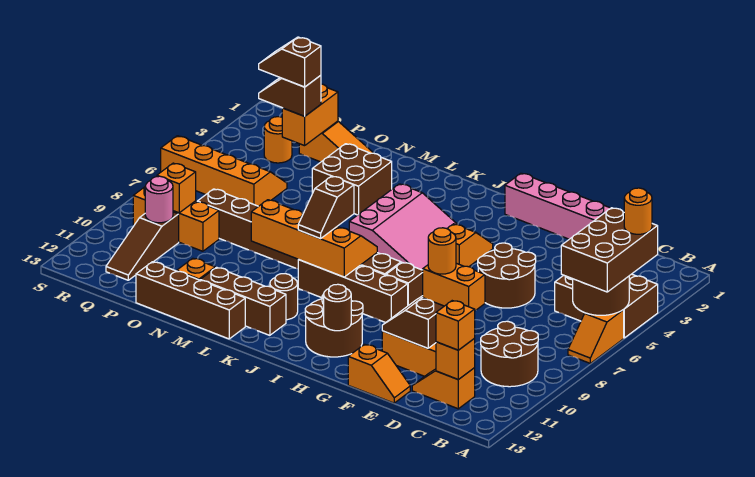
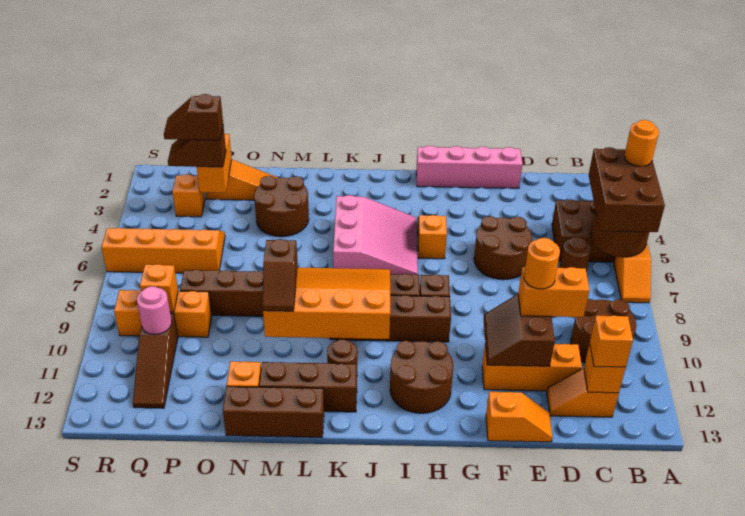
brown 1x1 round brick [324,284,351,331] -> brown 1x1 round brick moved to [560,237,591,271]
orange 2x4 slope [251,200,377,277] -> orange 3x4 slope [263,267,390,339]
brown 1x2 slope [298,176,354,239] -> brown 1x2 slope moved to [263,239,298,311]
brown 1x4 brick [136,262,245,339] -> brown 1x3 brick [223,386,324,437]
brown 2x2 brick [312,144,392,215] -> brown 2x2 round brick [254,176,309,237]
orange 1x1 round brick [264,117,292,163] -> orange 1x1 brick [172,174,205,217]

